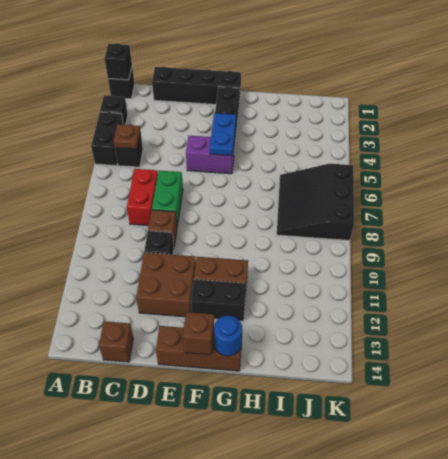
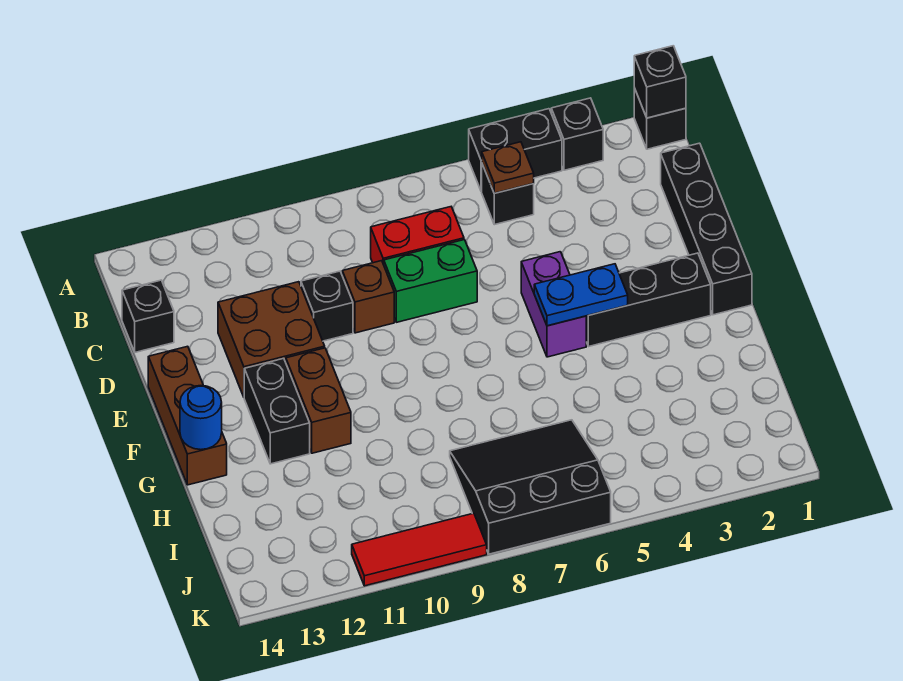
brown 1x1 brick [99,321,133,362] -> black 1x1 brick [122,280,174,352]
brown 1x1 brick [183,312,214,355] -> none
none -> red 1x3 tile [352,513,487,586]

